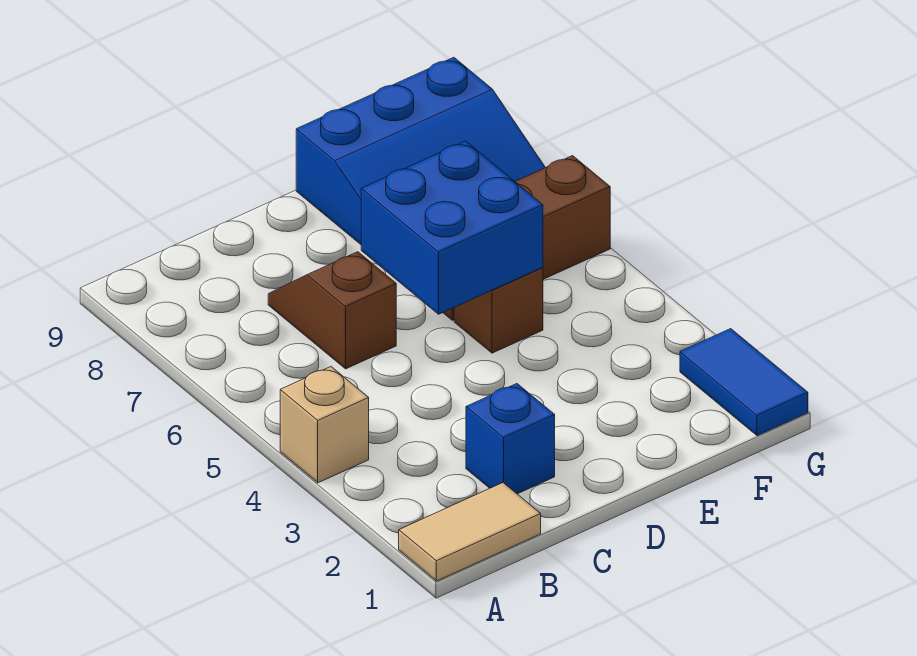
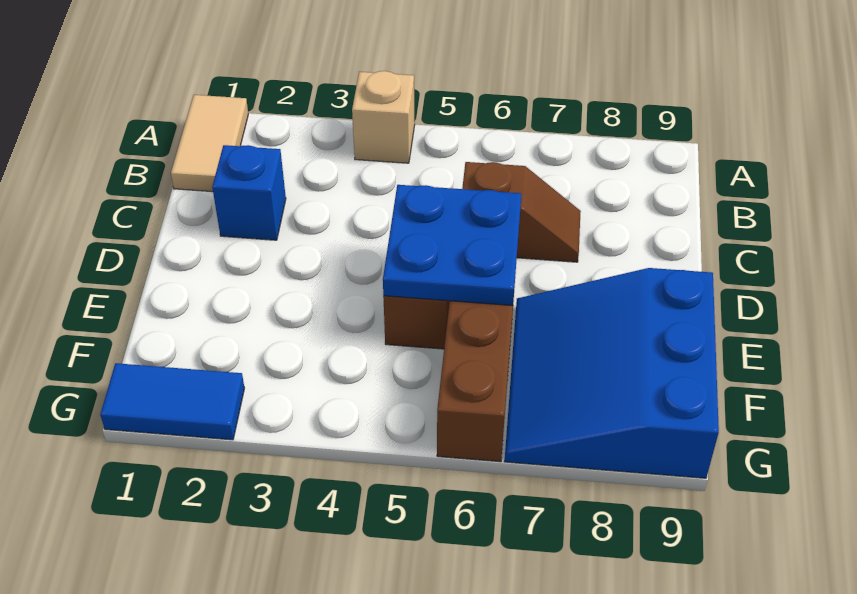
blue 2x2 brick [361,141,543,314] -> blue 2x2 plate [383,185,521,305]

